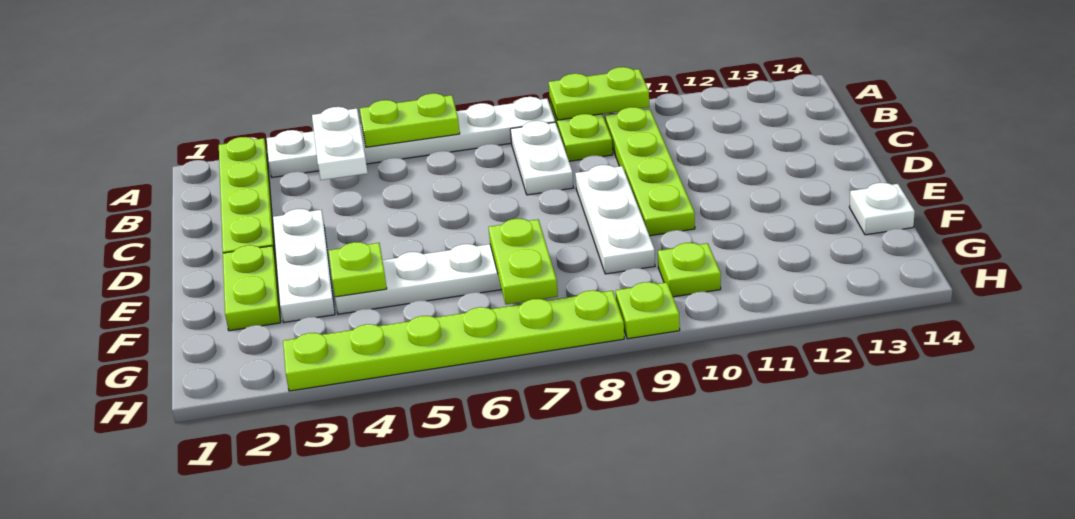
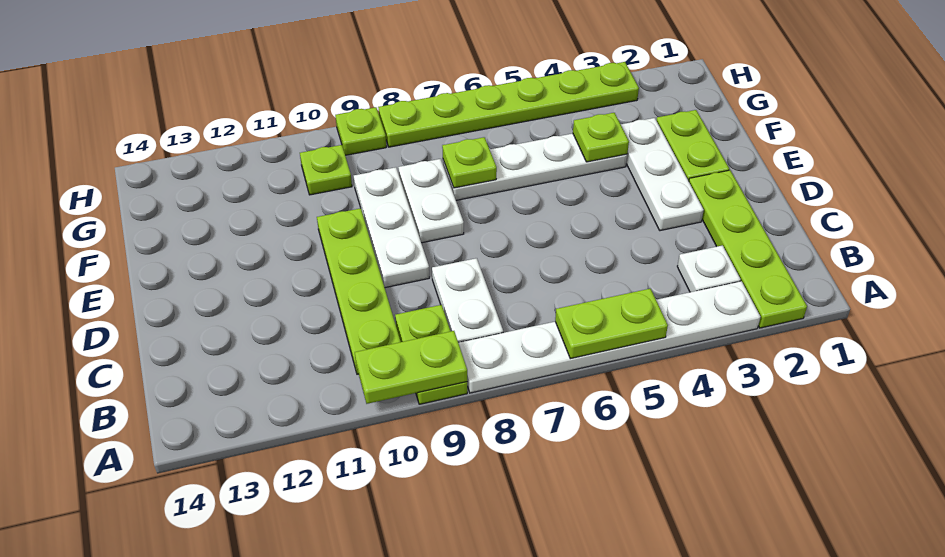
white 1x2 plate [312,107,368,180] -> white 1x2 plate moved to [398,159,464,243]
lime 1x2 plate [489,219,558,304] -> lime 1x1 plate [442,137,497,188]
white 1x1 plate [849,183,915,235] -> white 1x1 plate moved to [677,245,741,292]

